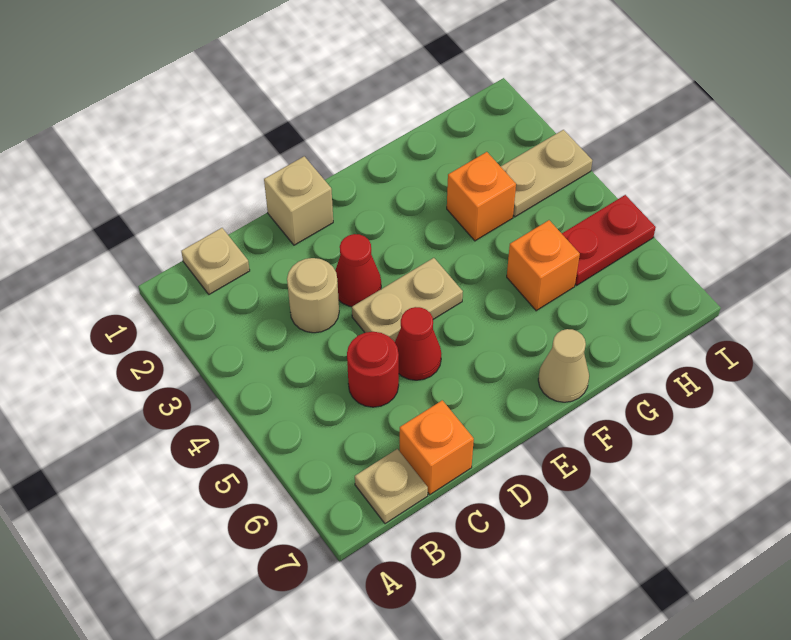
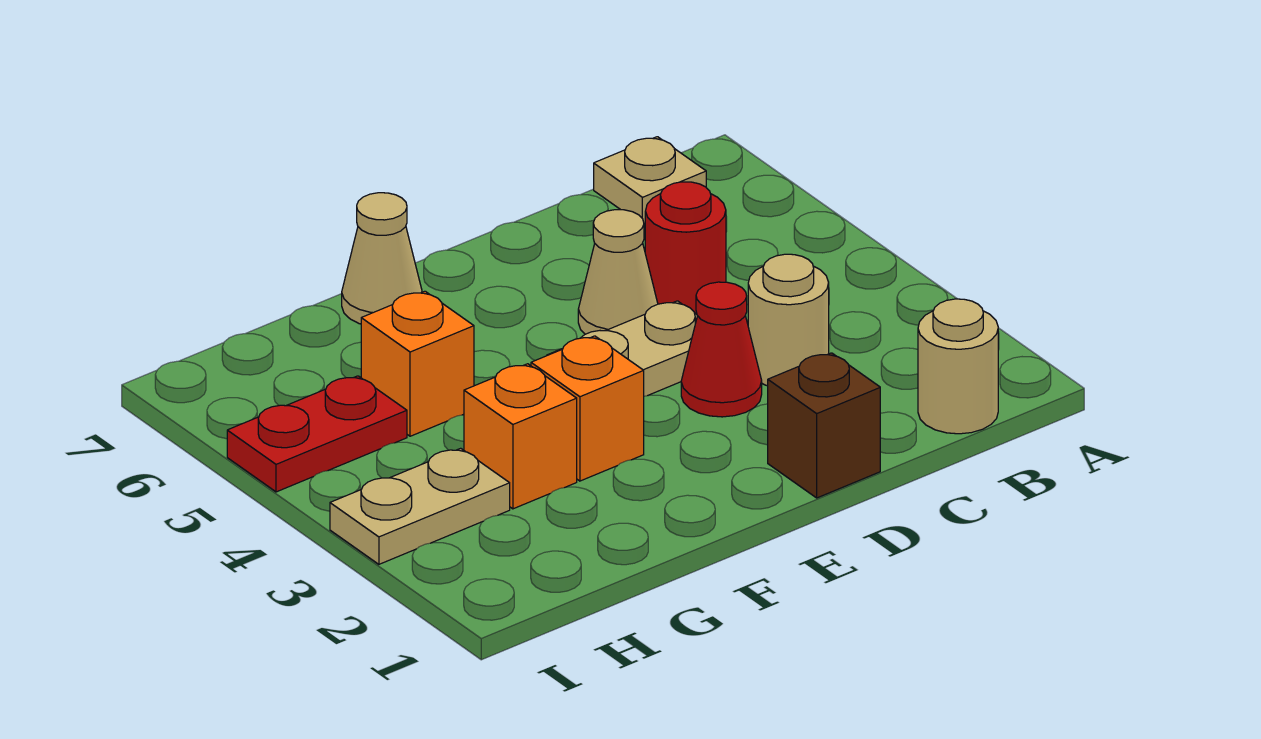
tan 1x1 plate [181,228,250,294] -> tan 1x1 round brick [918,299,998,434]
orange 1x1 brick [400,400,474,495] -> orange 1x1 brick moved to [531,336,644,481]
tan 1x1 brick [264,156,333,245] -> brown 1x1 brick [768,353,880,498]
red 1x1 cone [395,307,441,380] -> tan 1x1 cone [578,210,658,334]

